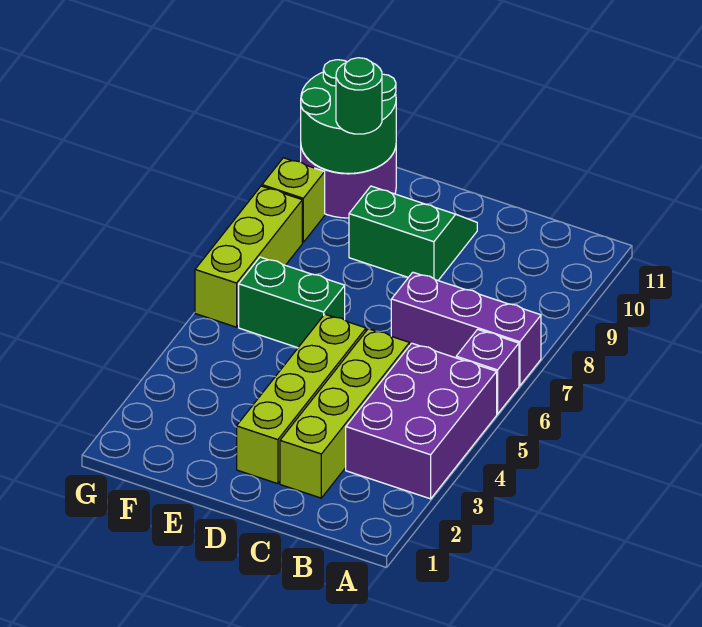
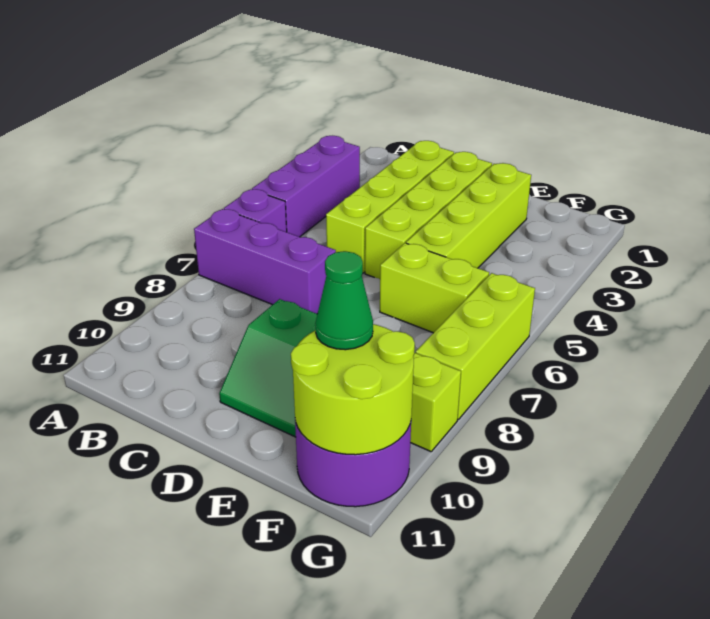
purple 2x3 brick [346,343,497,499] -> purple 1x3 brick [252,136,360,237]
none -> lime 1x4 brick [406,163,531,268]
green 1x2 brick [239,257,345,348] -> lime 1x2 brick [380,243,489,333]
green 2x2 round brick [301,60,396,173] -> lime 2x2 round brick [291,324,415,455]
green 1x1 round brick [336,58,382,134] -> green 1x1 cone [315,251,373,350]

